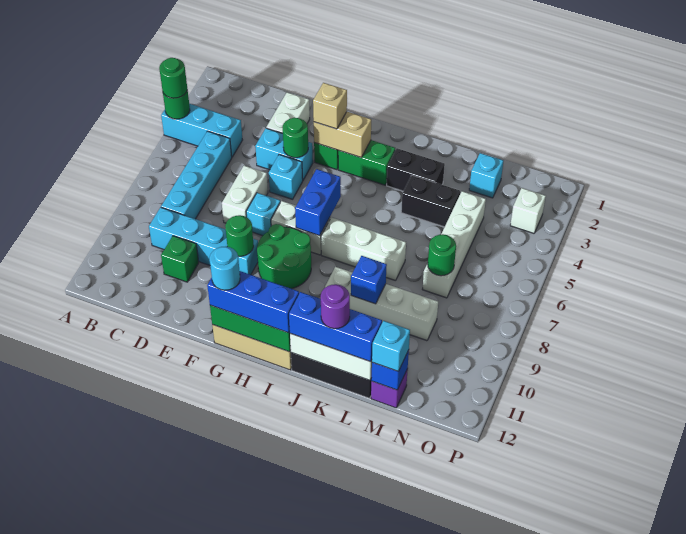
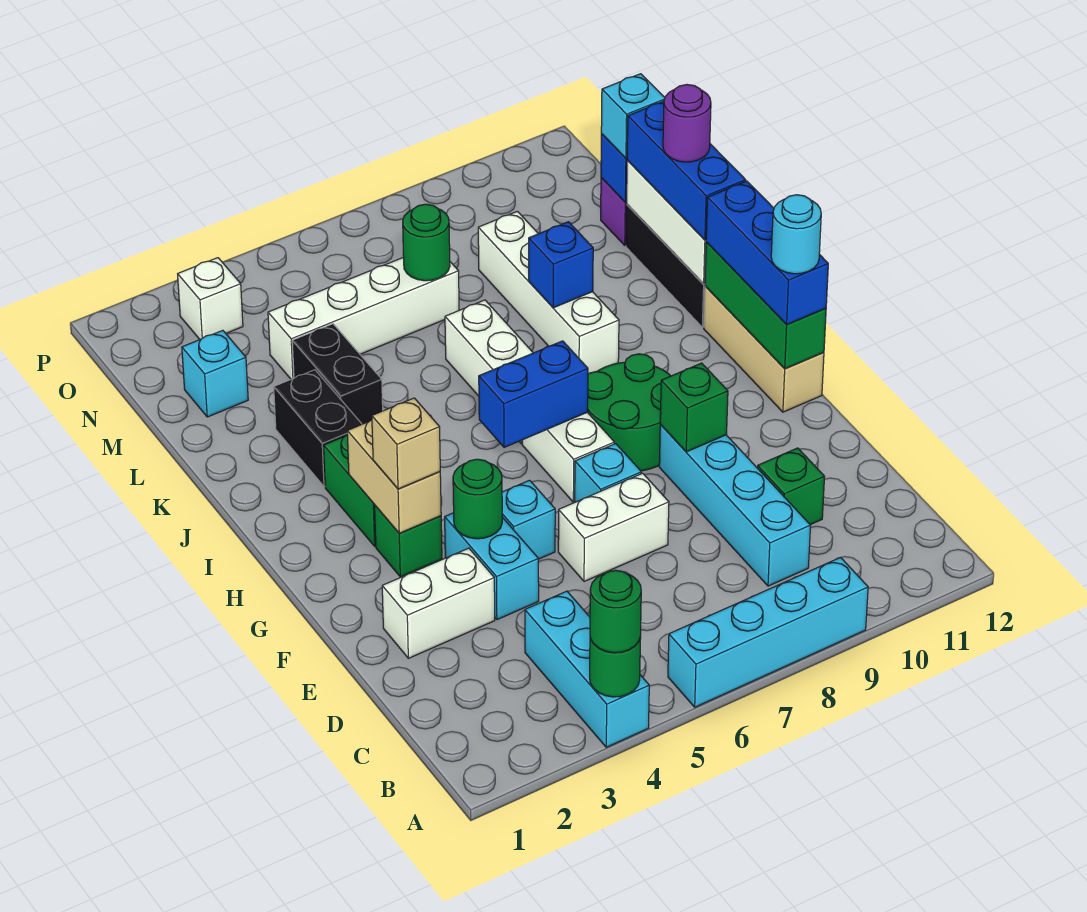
cyan 1x4 brick [161,131,232,219] -> cyan 1x4 brick moved to [668,557,868,707]
green 1x1 round brick [225,215,254,256] -> green 1x1 brick [660,363,728,452]

